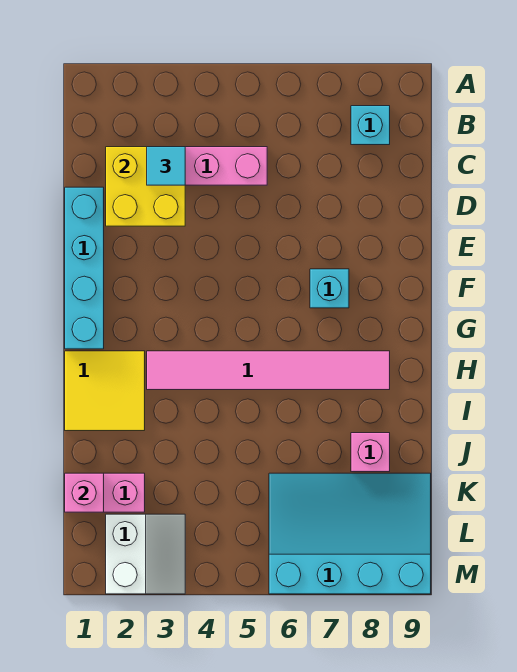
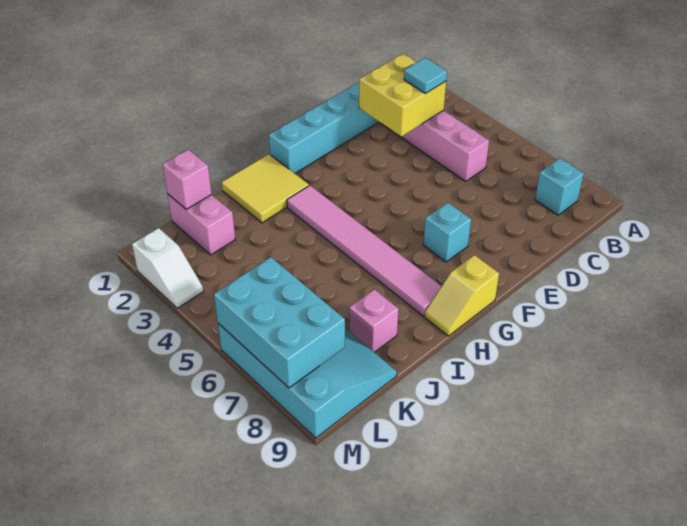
none -> yellow 1x2 slope [424,255,499,336]
white 2x2 slope [106,514,185,594] -> white 1x2 slope [132,228,203,308]
none -> cyan 2x3 brick [214,257,345,388]

